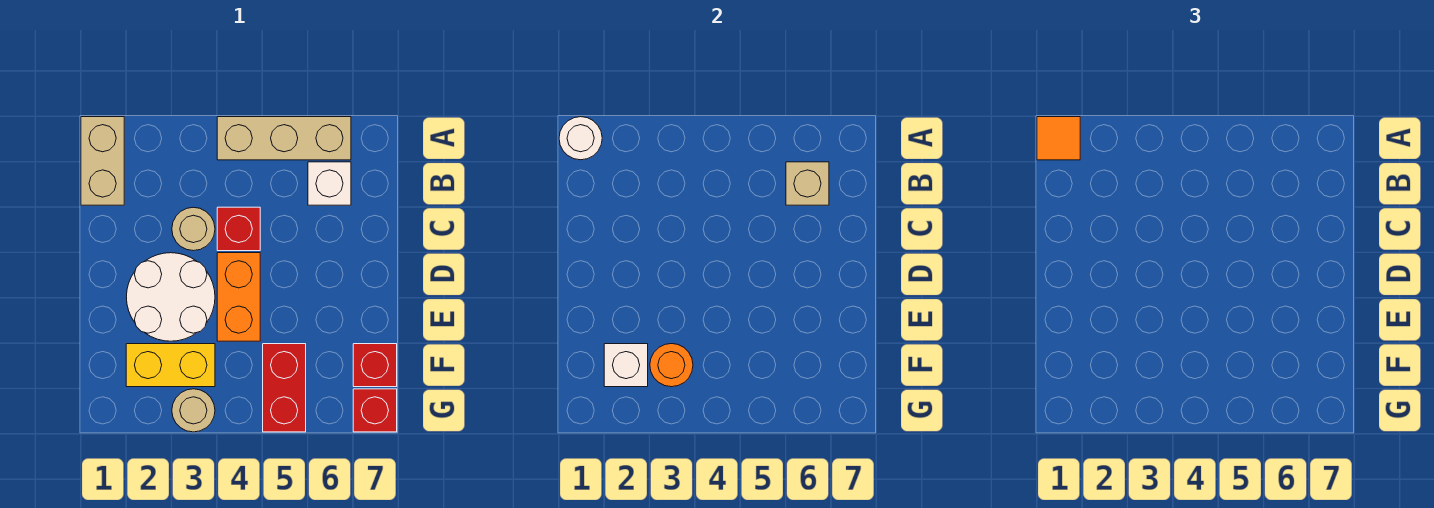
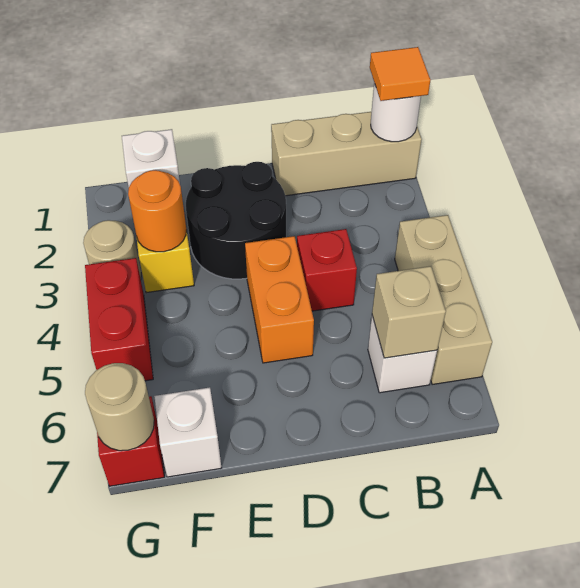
tan 1x2 brick [81,117,124,205] -> tan 1x3 brick [271,112,422,196]
tan 1x1 round brick [172,207,215,251] -> tan 1x1 round brick moved to [85,363,154,451]
white 2x2 round brick [127,253,215,341] -> black 2x2 round brick [186,162,286,279]
orange 1x2 brick [217,253,260,341] -> orange 1x2 brick turned to [245,236,314,363]
red 1x2 brick [263,344,306,432] -> red 1x2 brick turned to [85,258,153,381]
red 1x1 brick [353,344,397,387] -> white 1x1 brick [154,387,221,477]

